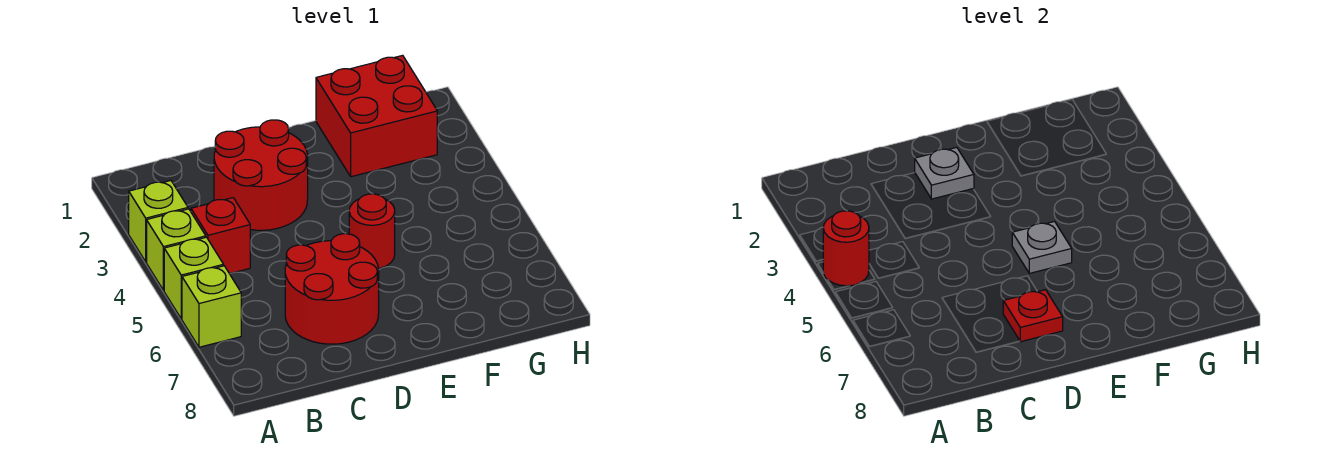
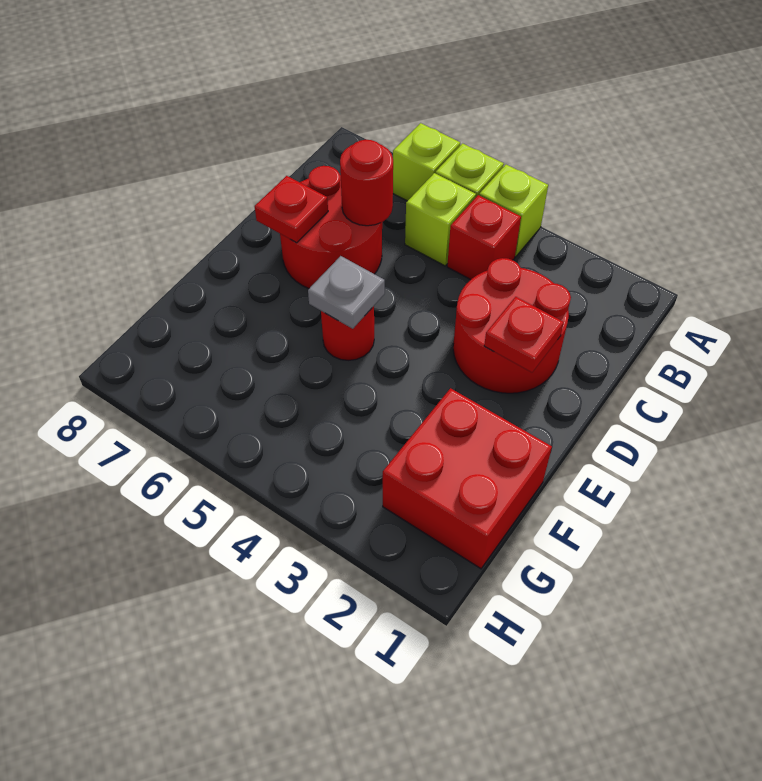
lime 1x1 brick [129,181,188,262] -> lime 1x1 brick moved to [405,173,476,266]
red 1x1 round brick [823,211,869,286] -> red 1x1 round brick moved to [340,140,393,226]
grey 1x1 plate [915,147,974,199] -> red 1x1 plate [484,297,564,372]

